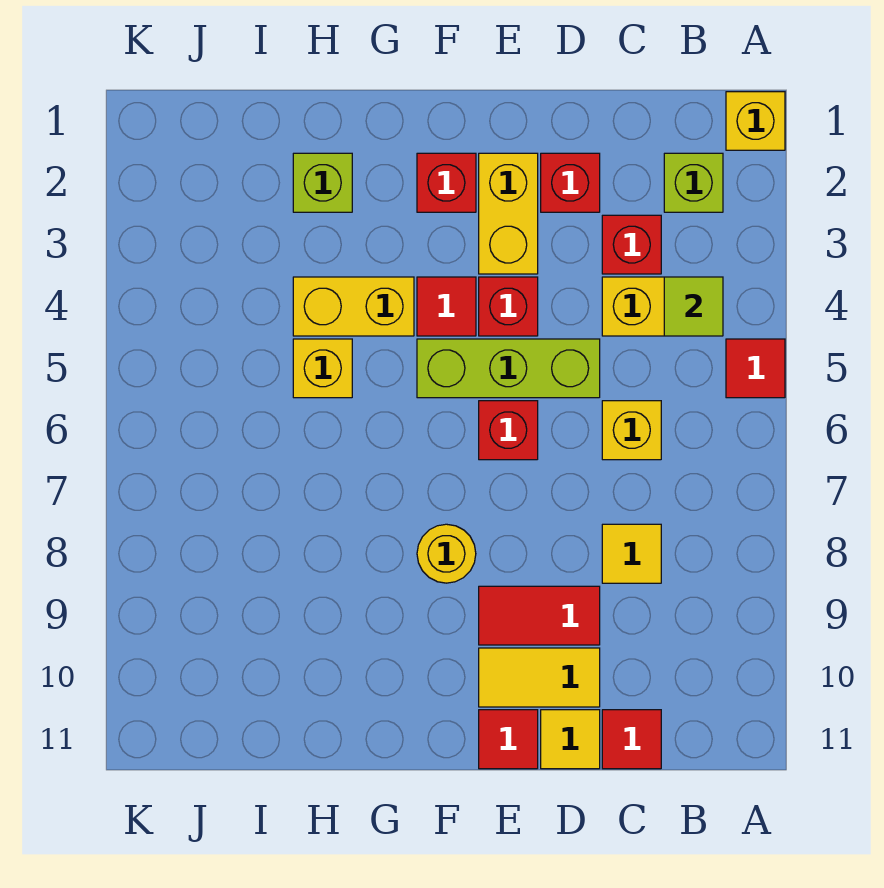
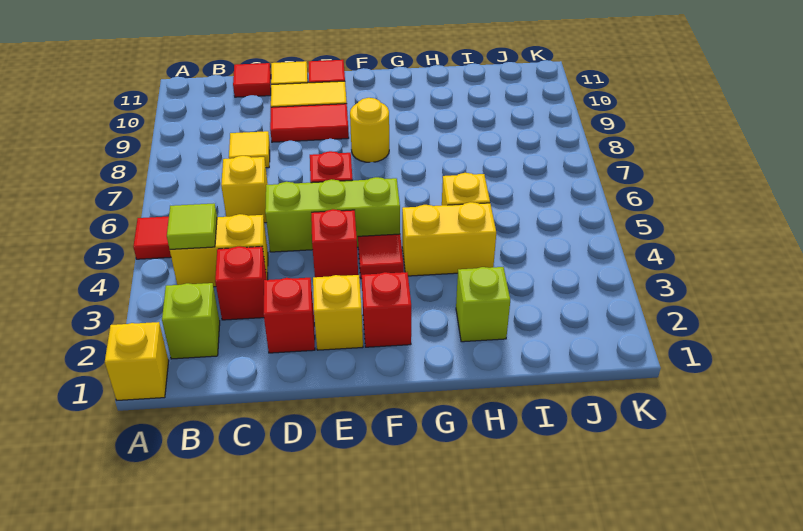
yellow 1x2 brick [479,153,538,274] -> yellow 1x1 brick [313,275,363,350]

